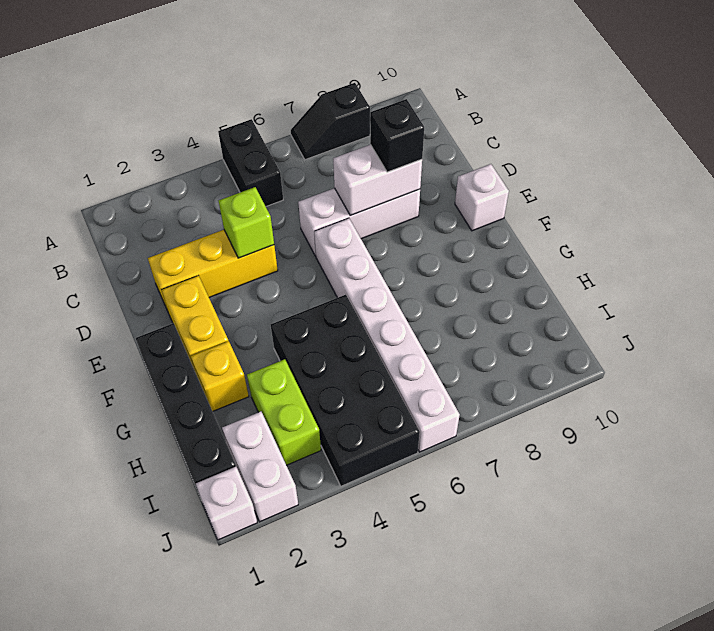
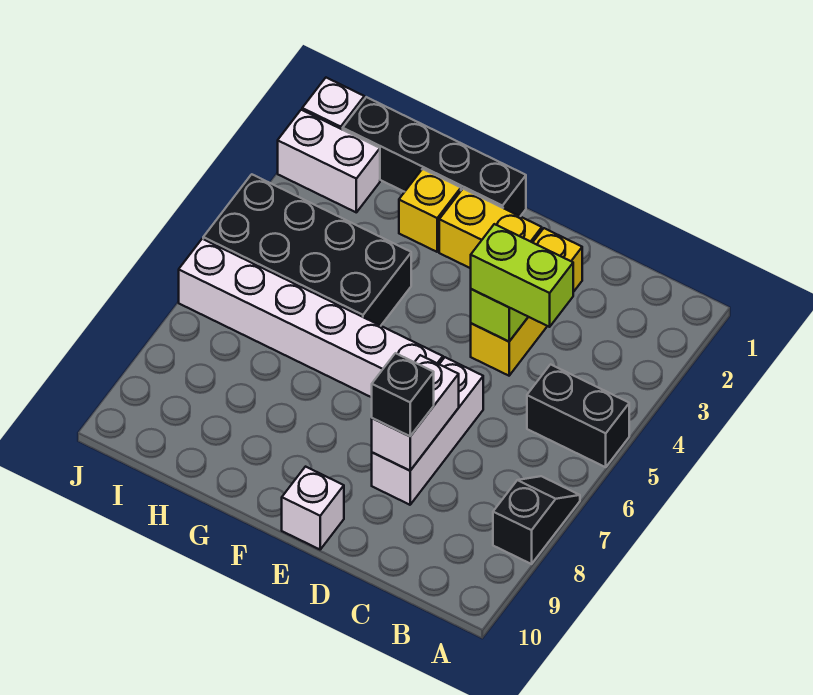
lime 1x2 brick [247,359,321,465] -> lime 1x2 brick moved to [471,224,573,327]

